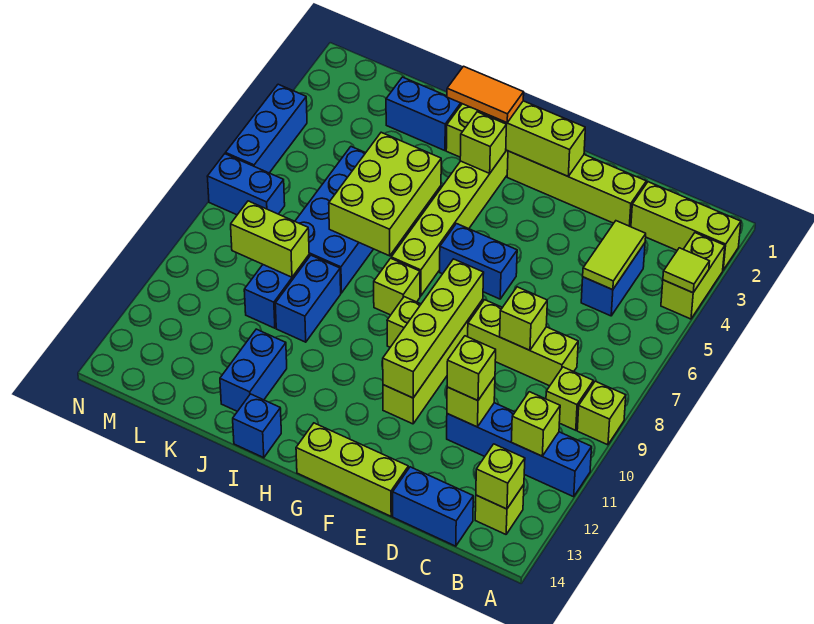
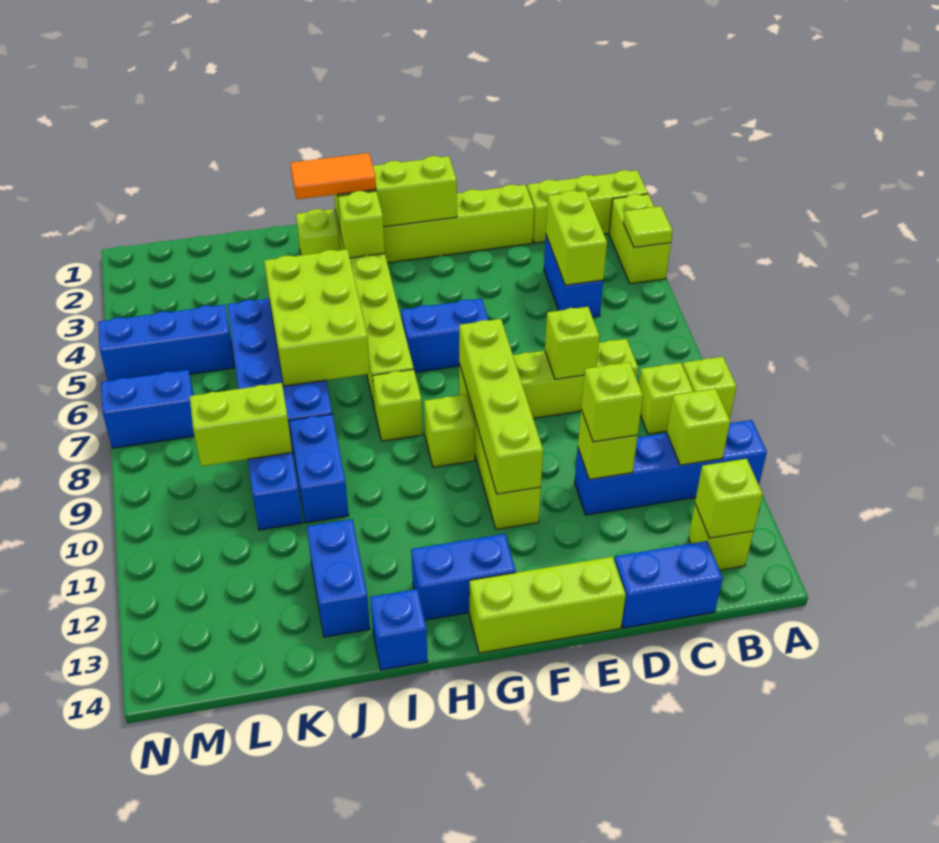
lime 1x2 tile [583,221,646,290] -> lime 1x2 brick [546,191,607,285]
blue 1x2 brick [386,77,461,151] -> blue 1x2 brick moved to [411,534,516,620]
blue 1x3 brick [226,84,307,173] -> blue 1x3 brick turned to [98,305,235,381]

